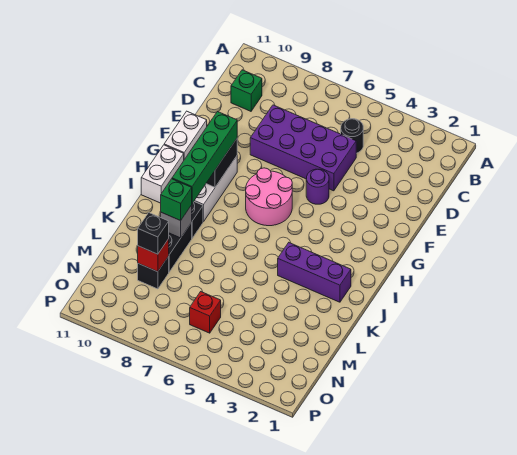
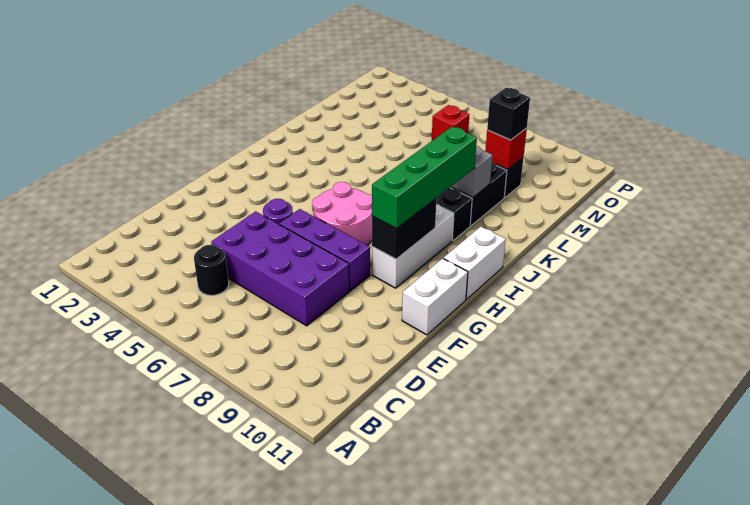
green 1x1 brick [231,70,262,111] -> none
purple 1x3 brick [278,243,351,302] -> purple 1x3 brick moved to [279,209,370,291]
green 1x1 brick [161,179,192,221] -> none

